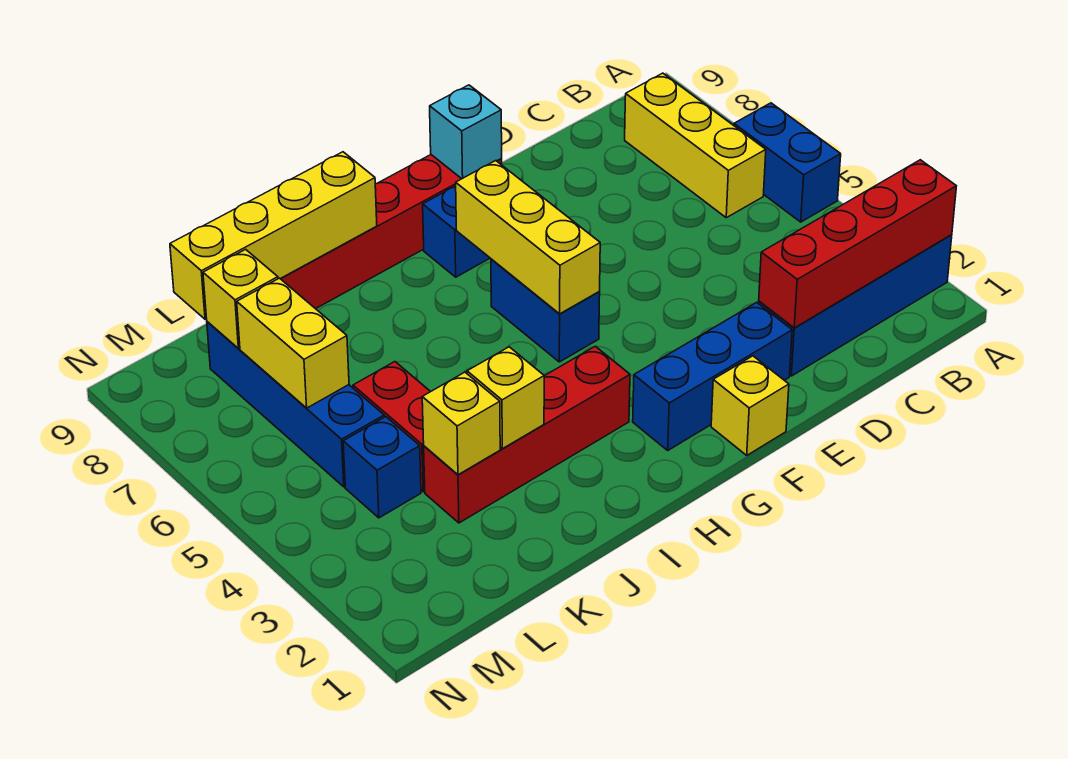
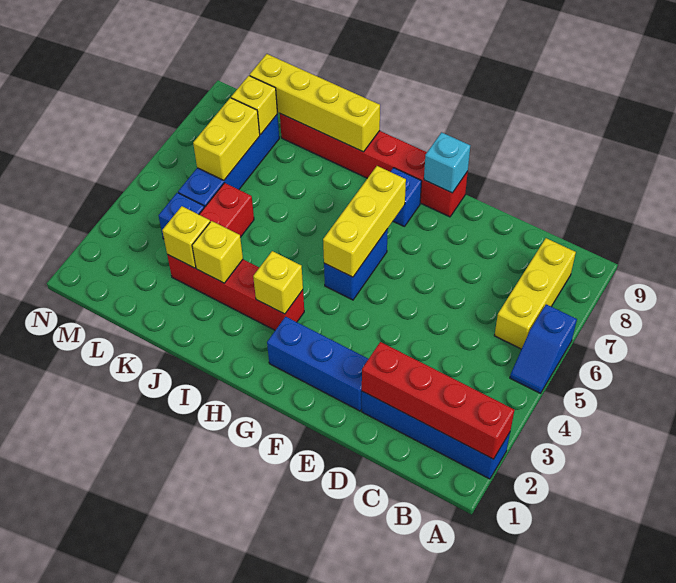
blue 1x2 brick [734,103,841,222] -> blue 1x2 slope [510,304,577,393]
yellow 1x1 brick [711,356,789,455] -> yellow 1x1 brick moved to [253,251,303,314]

